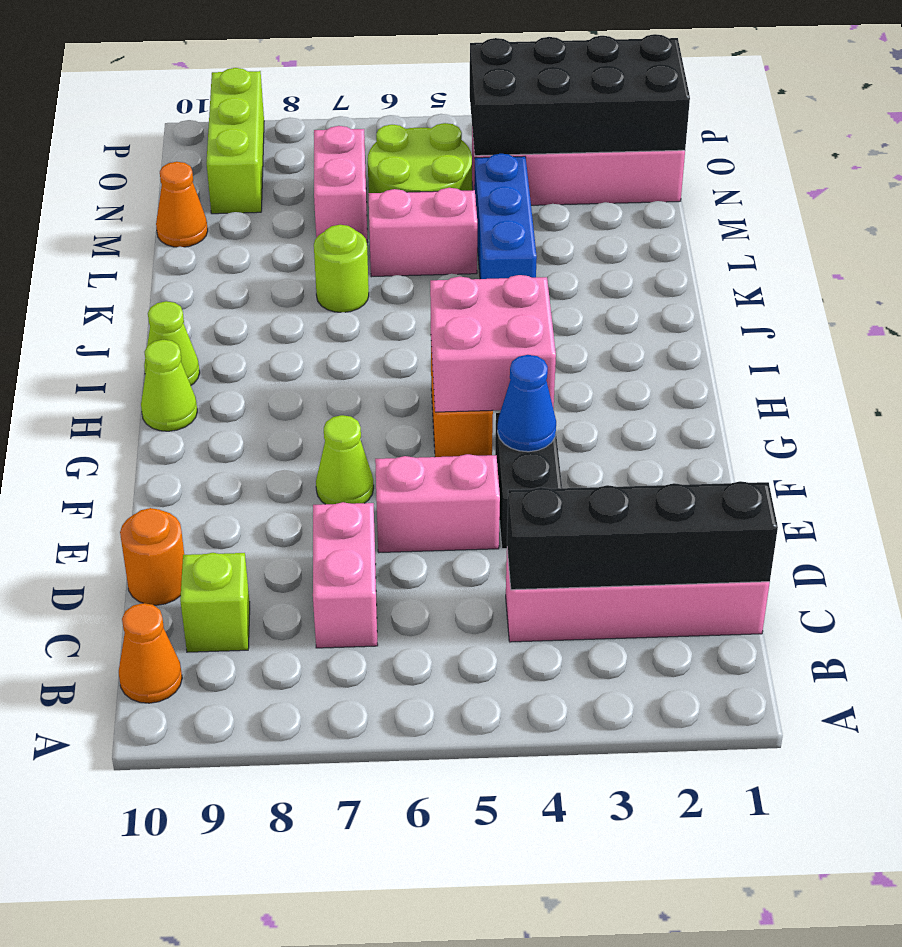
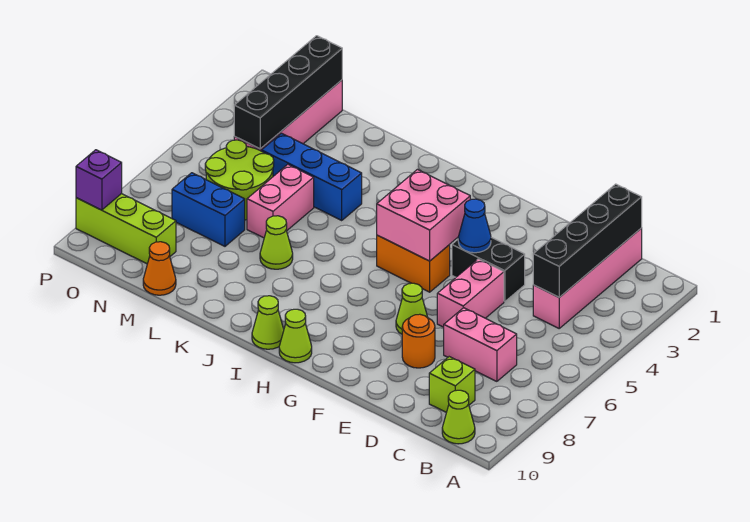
orange 1x1 cone [119,603,182,703] -> lime 1x1 cone [442,390,475,444]
orange 1x1 round brick [120,508,184,605] -> orange 1x1 round brick moved to [402,314,435,368]
lime 1x1 round brick [314,225,369,312] -> lime 1x1 cone [260,216,293,269]
pink 1x2 brick [314,126,367,242] -> blue 1x2 brick [172,173,245,246]
black 2x4 brick [470,34,690,156] -> black 1x4 brick [234,36,342,149]
none -> purple 1x1 brick [76,150,122,210]

